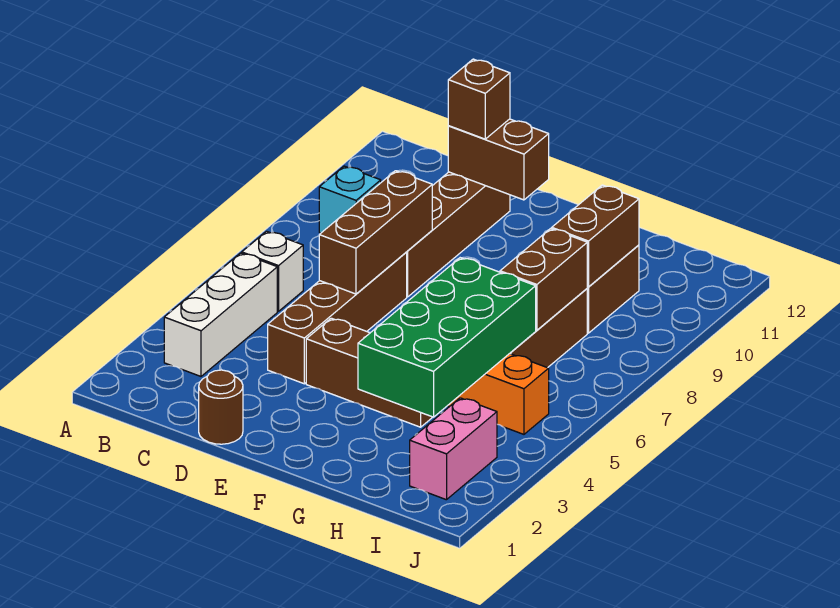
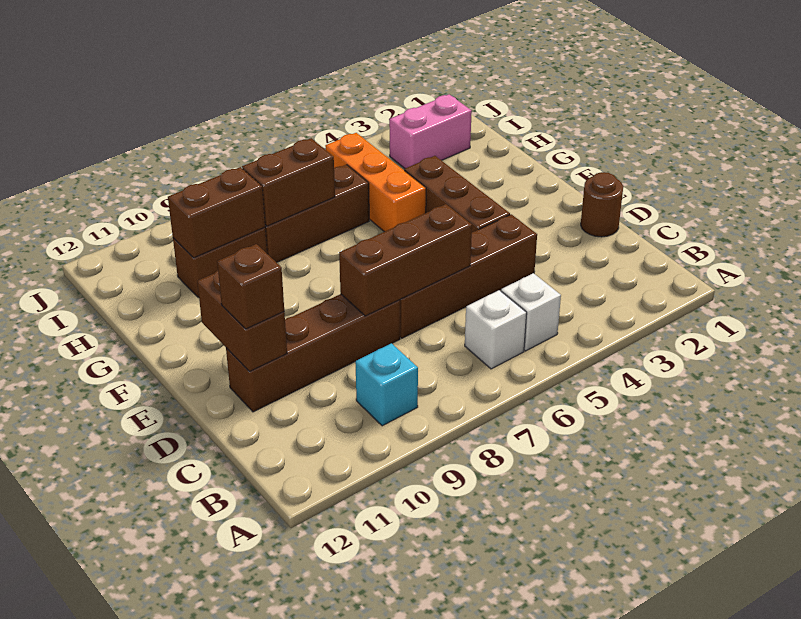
white 1x3 brick [164,253,277,376] -> white 1x1 brick [501,273,561,351]
green 2x4 brick [358,258,536,417] -> none

